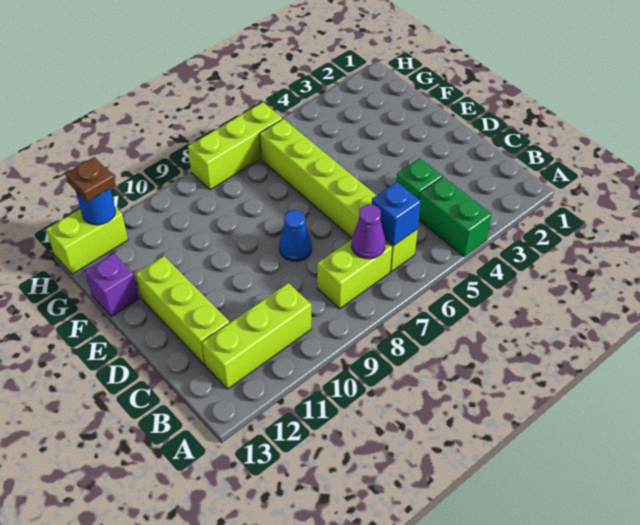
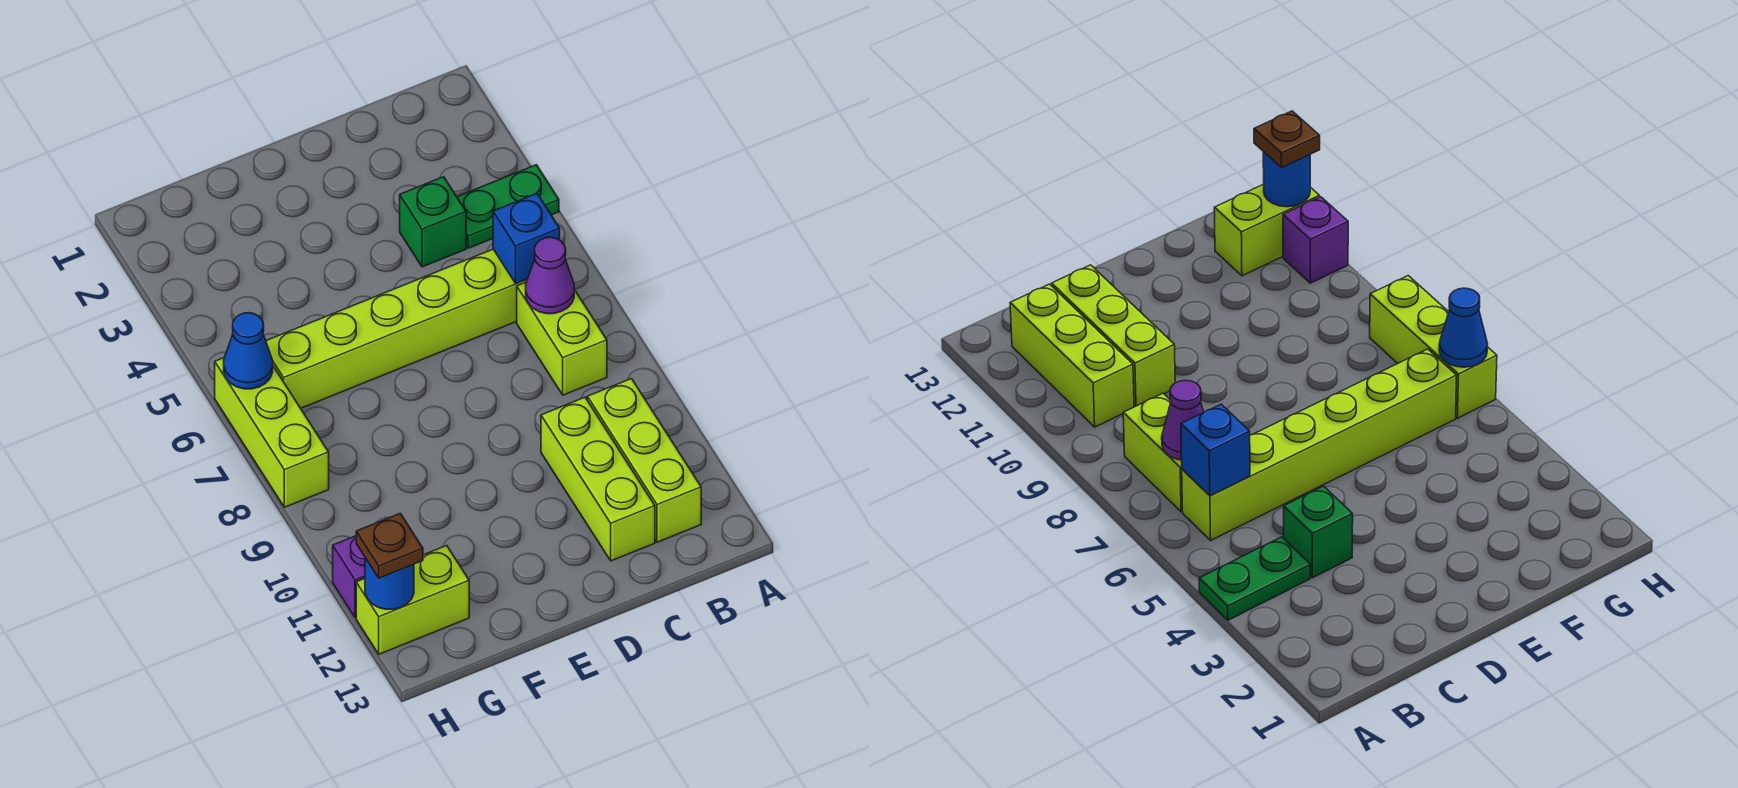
green 1x2 brick [419,177,492,257] -> green 1x2 plate [457,165,559,248]
lime 1x3 brick [136,256,230,365] -> lime 1x3 brick turned to [541,397,655,561]
blue 1x1 cone [279,210,312,262] -> blue 1x1 cone moved to [224,313,273,389]
purple 1x1 brick [85,253,139,317] -> purple 1x1 brick moved to [333,536,365,618]
lime 1x2 brick [46,207,128,274] -> lime 1x2 brick turned to [356,546,469,654]

